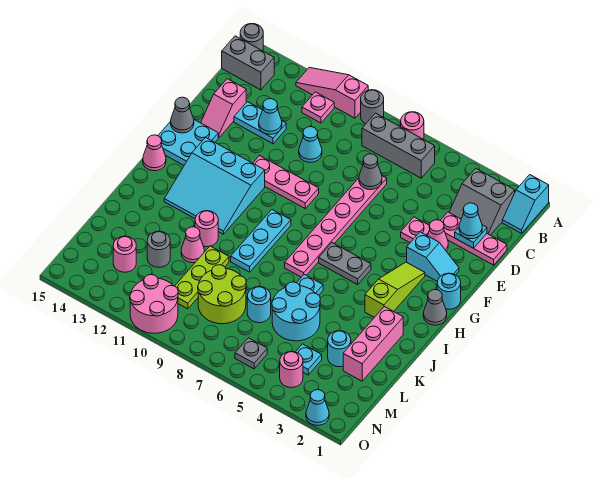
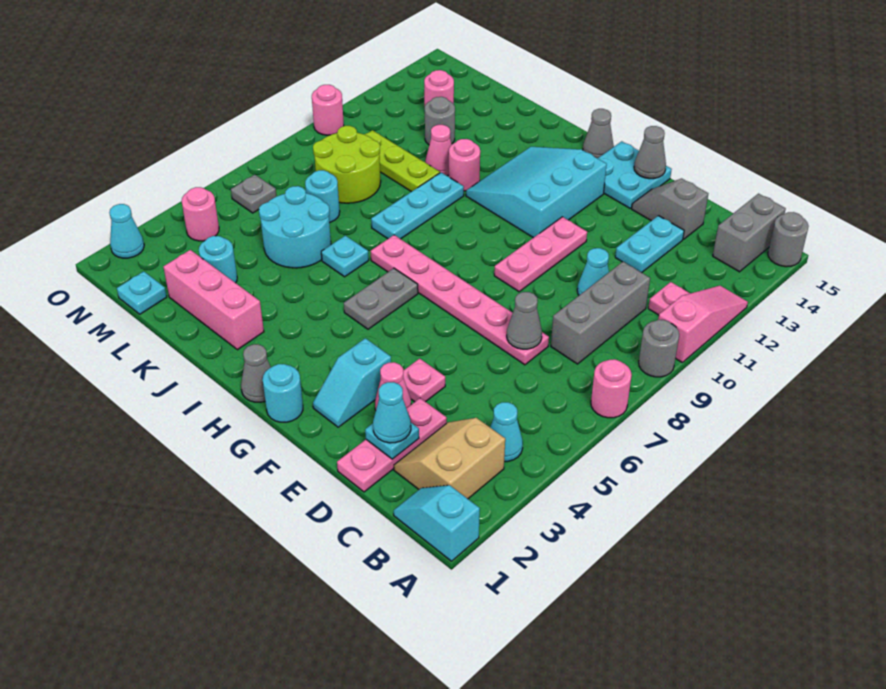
grey 2x2 slope [449,168,515,235] -> tan 2x2 slope [394,418,505,499]
grey 1x3 brick [362,113,435,178] -> grey 1x3 brick moved to [551,262,650,364]
cyan 1x1 cone [259,99,282,134] -> cyan 1x1 cone moved to [490,402,523,462]
pink 1x2 slope [201,79,246,137] -> grey 1x2 slope [632,178,708,239]
lime 1x3 slope [365,262,425,317] -> none
cyan 1x3 plate [231,210,291,272] -> cyan 1x3 plate turned to [371,173,464,239]
pink 1x1 cone [143,135,166,171] -> grey 1x1 cone [583,109,614,158]
cyan 1x1 plate [296,344,322,375] -> cyan 1x1 plate moved to [117,271,167,314]
pink 2x2 round brick [130,275,178,333] -> pink 1x1 round brick [312,85,344,135]

